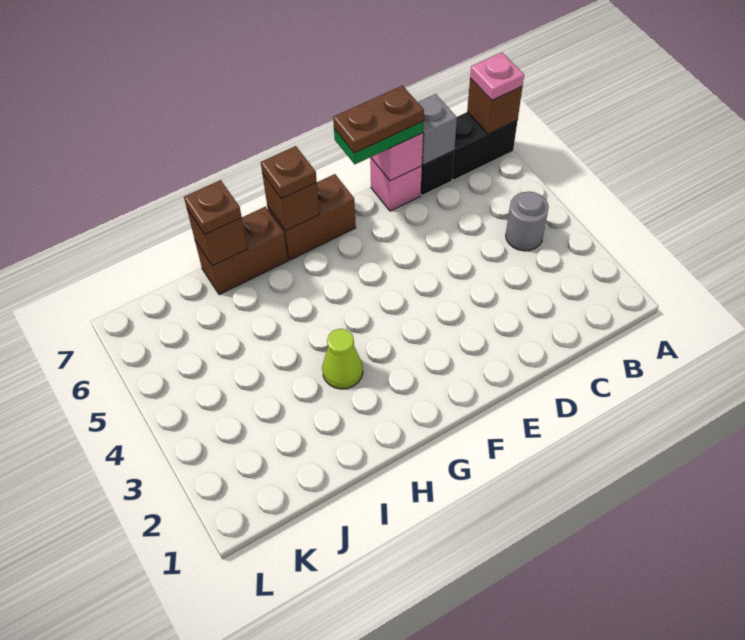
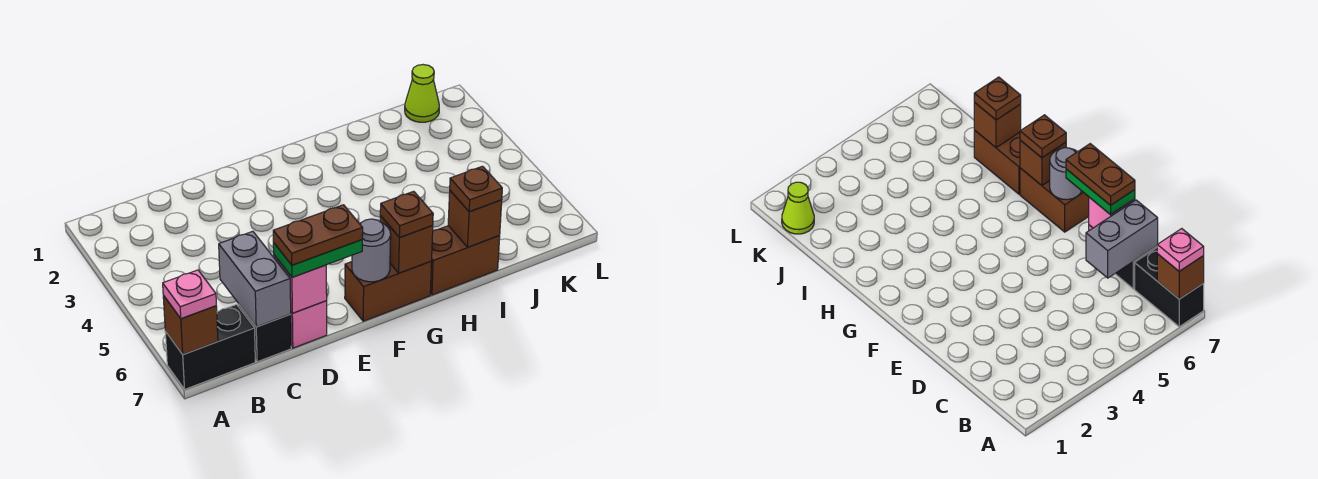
grey 1x1 round brick [506,192,549,251] -> grey 1x1 round brick moved to [352,219,391,282]
grey 1x1 brick [418,94,457,165] -> grey 1x2 brick [219,231,291,327]
lime 1x1 cone [322,329,363,389] -> lime 1x1 cone moved to [405,65,439,122]

